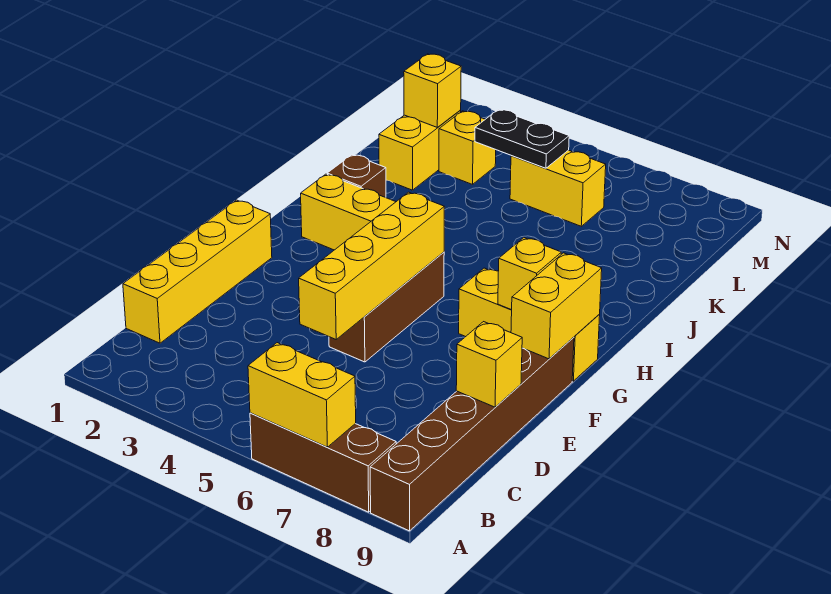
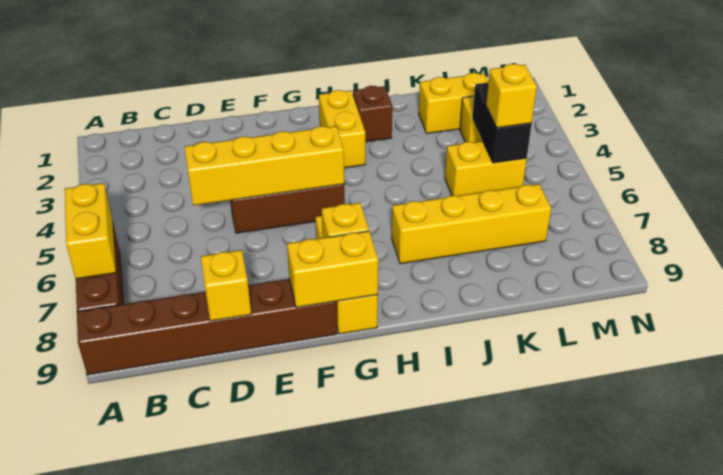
yellow 1x4 brick [123,200,272,343] -> yellow 1x4 brick moved to [392,184,551,264]
yellow 1x1 brick [404,54,461,128] -> yellow 1x1 brick moved to [486,64,537,128]
black 1x2 plate [475,109,569,168] -> black 1x2 brick [472,83,532,163]
yellow 1x2 brick [510,150,606,226] -> yellow 1x2 brick turned to [445,141,527,196]

